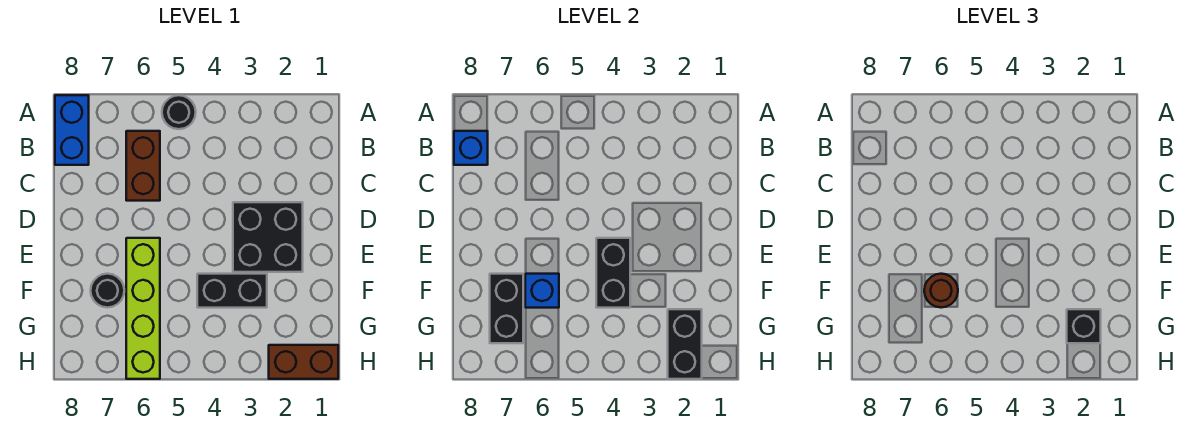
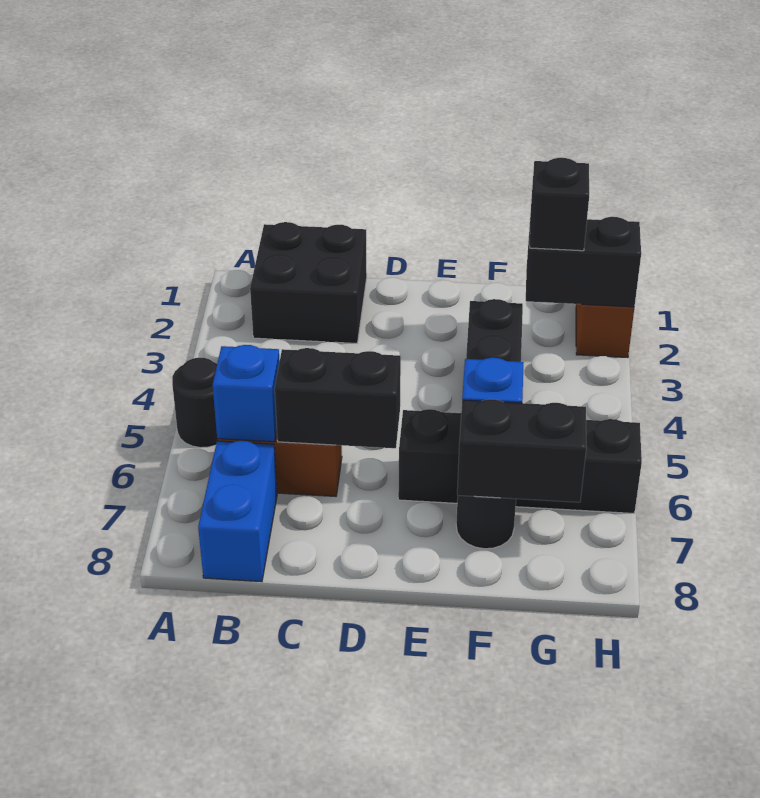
blue 1x2 brick [55,95,89,165] -> blue 1x2 brick turned to [198,441,277,582]
blue 1x1 brick [454,131,488,165] -> blue 1x1 brick moved to [213,345,280,442]
black 2x2 brick [233,202,303,272] -> black 2x2 brick moved to [250,222,367,343]
black 1x2 brick [596,238,630,308] -> black 1x2 brick moved to [275,348,401,448]
lime 1x4 brick [126,238,160,379] -> black 1x4 brick [398,409,642,513]
brown 1x1 round brick [924,274,958,308] -> none

